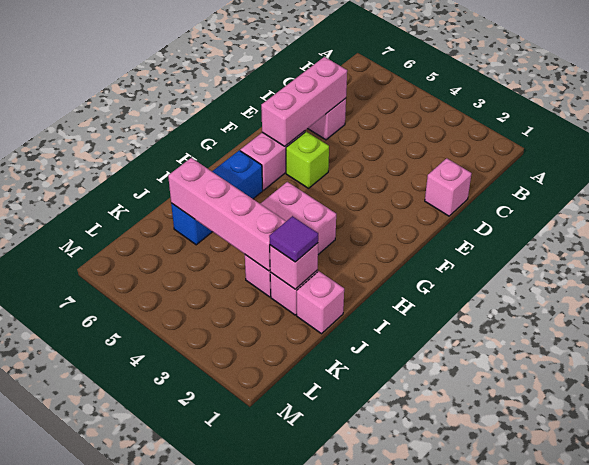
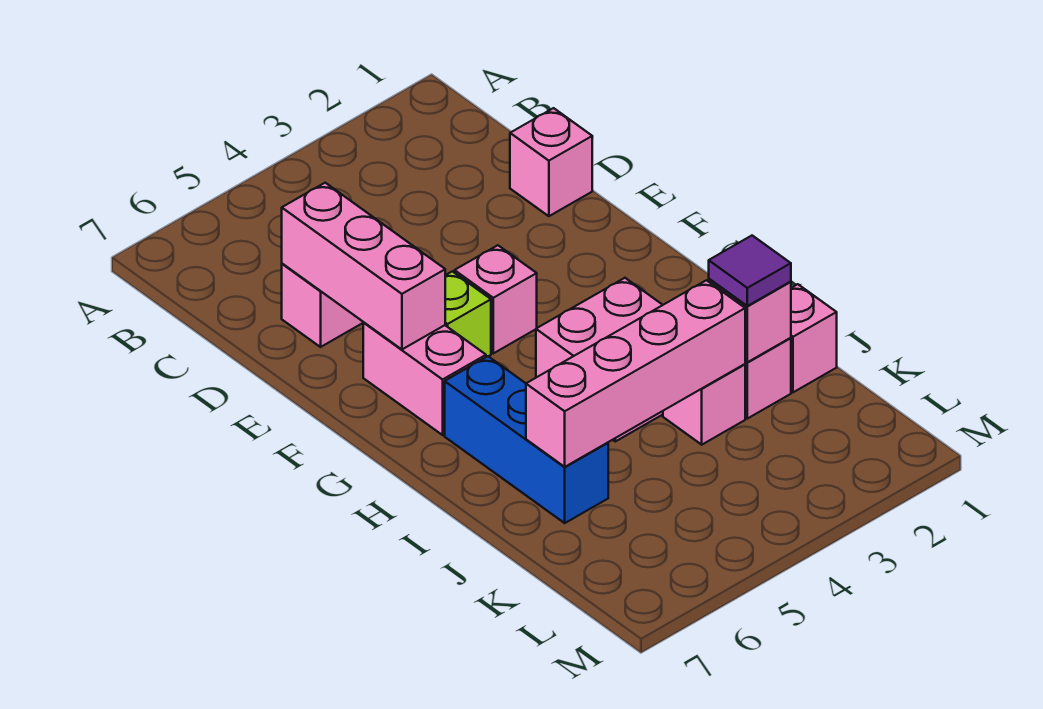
none -> pink 1x1 brick [455,245,537,353]

